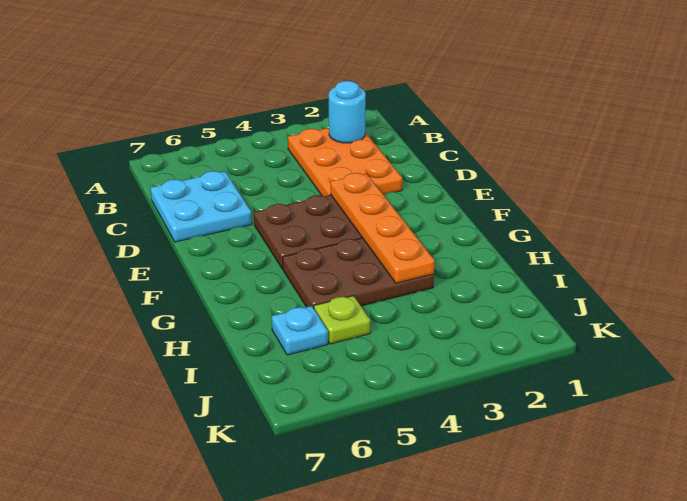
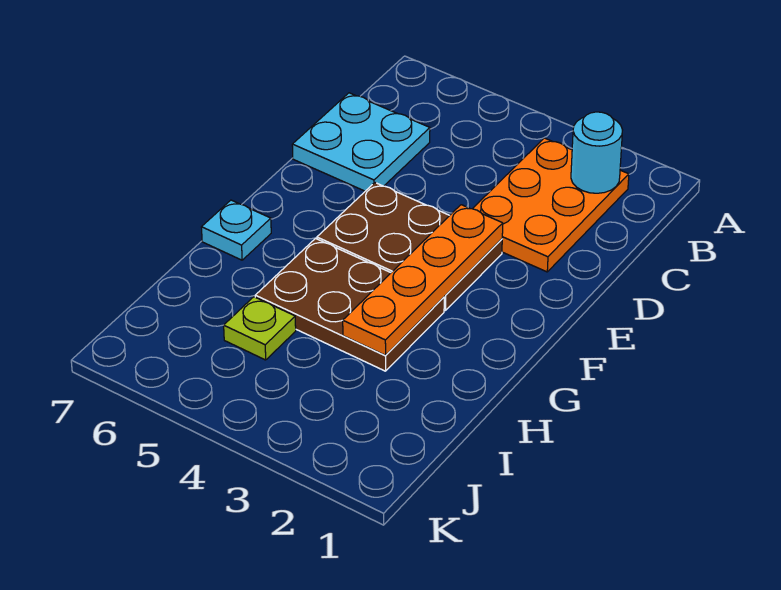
cyan 1x1 plate [272,306,328,355] -> cyan 1x1 plate moved to [201,200,271,260]

